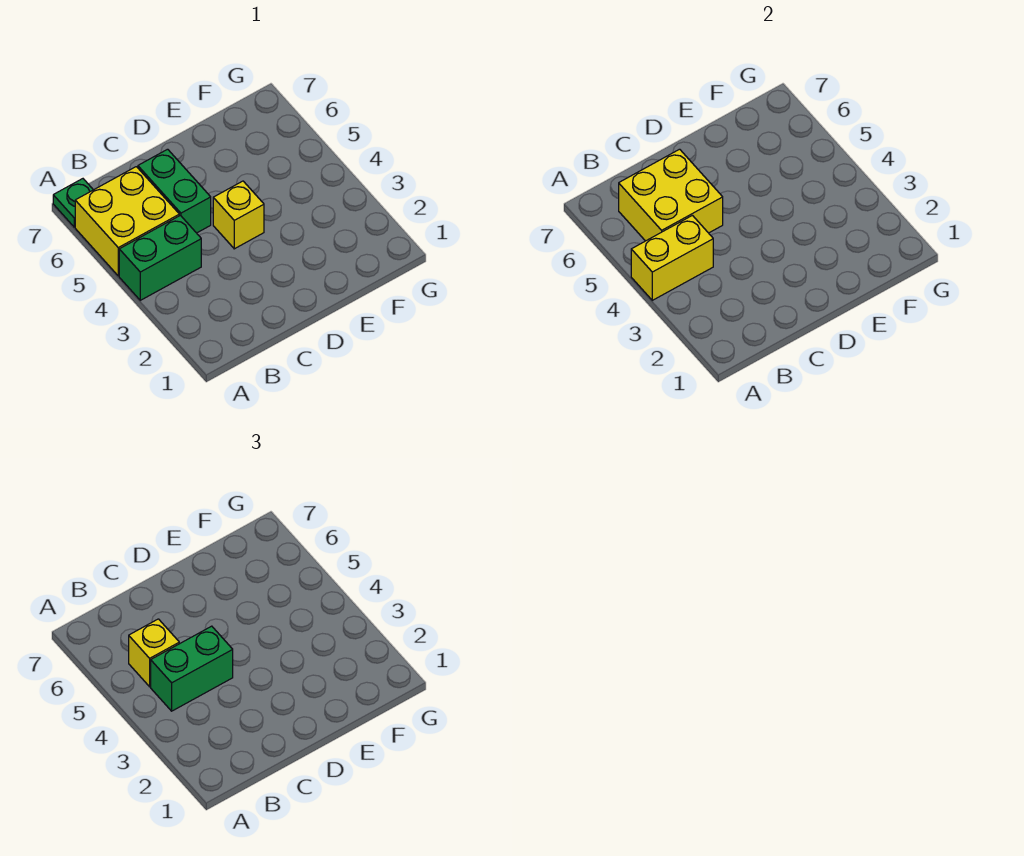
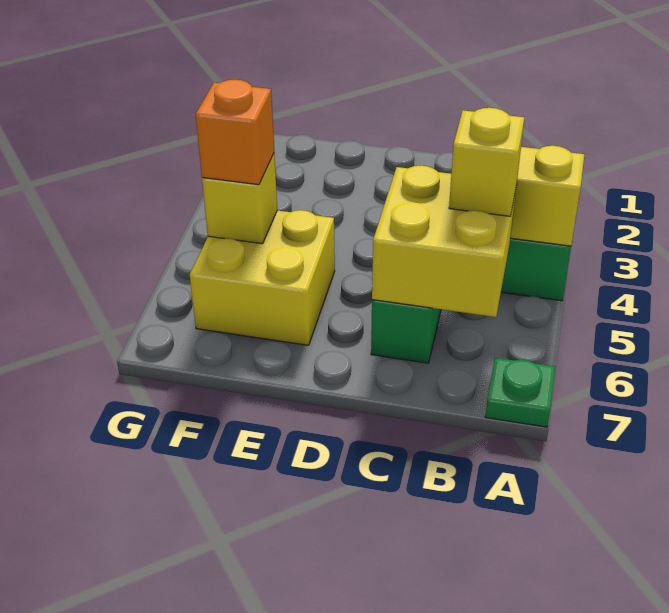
yellow 2x2 brick [75,167,179,276] -> yellow 2x2 brick moved to [190,210,335,345]
green 1x2 brick [151,626,233,711] -> none
yellow 1x1 brick [213,181,264,249] -> yellow 1x1 brick moved to [202,154,277,244]
none -> orange 1x1 brick [196,80,274,185]

